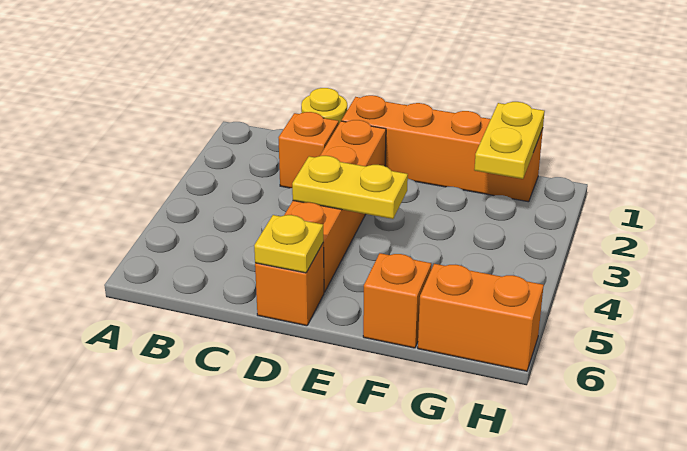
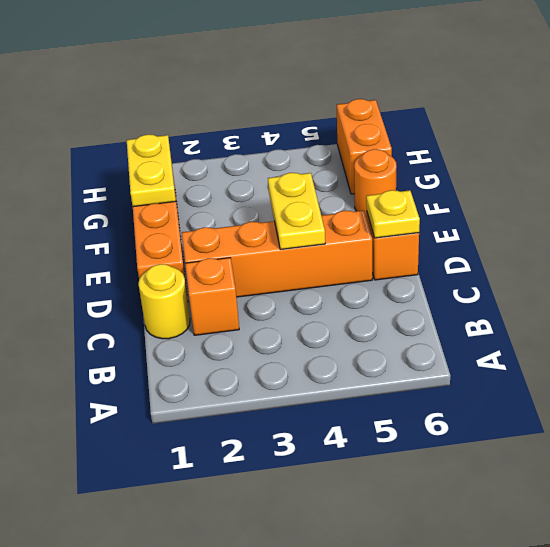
orange 1x1 brick [363,253,431,348] -> orange 1x1 round brick [354,149,396,218]
yellow 1x2 plate [474,102,545,179] -> yellow 1x2 plate turned to [127,135,176,207]

